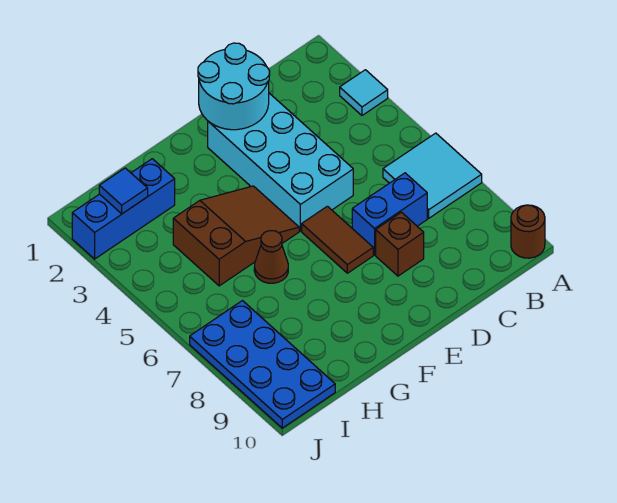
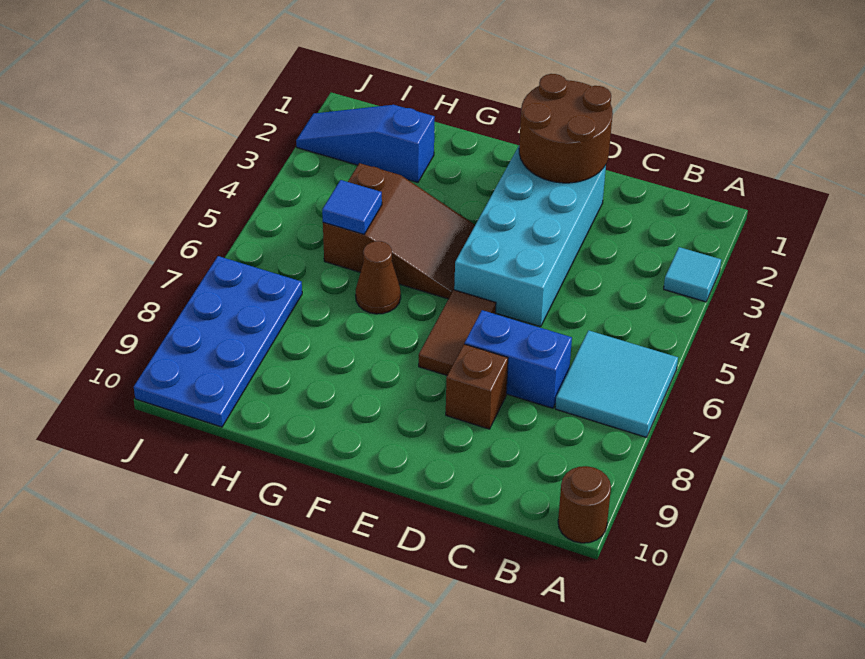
cyan 2x2 round brick [198,43,270,130] -> brown 2x2 round brick [519,74,613,183]
blue 1x3 brick [72,159,175,259] -> blue 1x3 slope [296,105,435,183]
blue 1x1 tile [99,168,148,214] -> blue 1x1 tile moved to [322,180,382,234]

